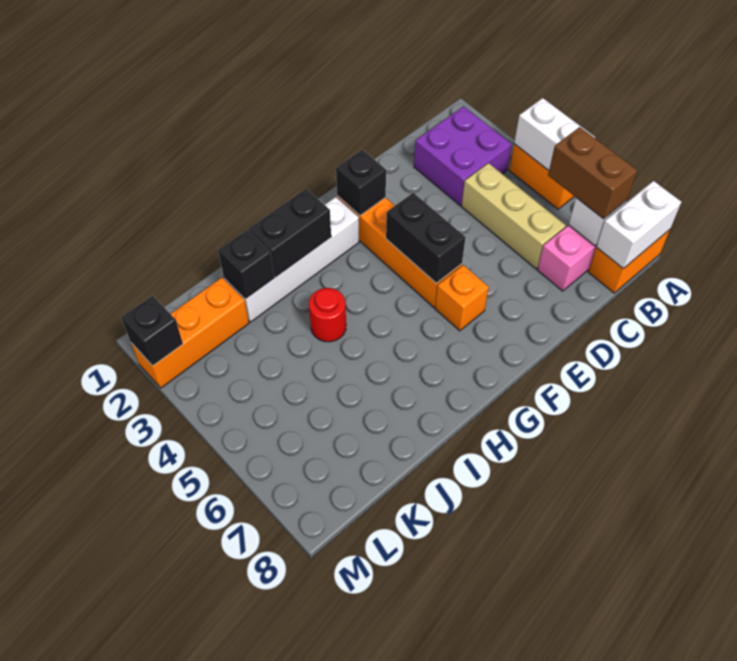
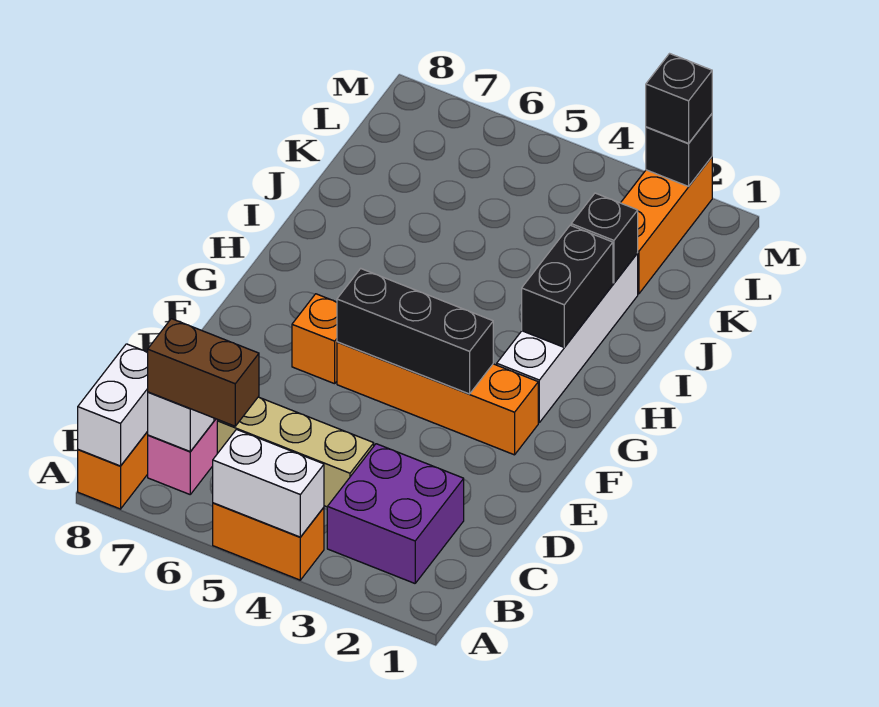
black 1x1 brick [336,150,386,215] -> black 1x1 brick moved to [646,54,712,143]
black 1x2 brick [386,193,466,283] -> black 1x3 brick [337,269,493,394]
red 1x1 round brick [309,288,346,342] -> none

